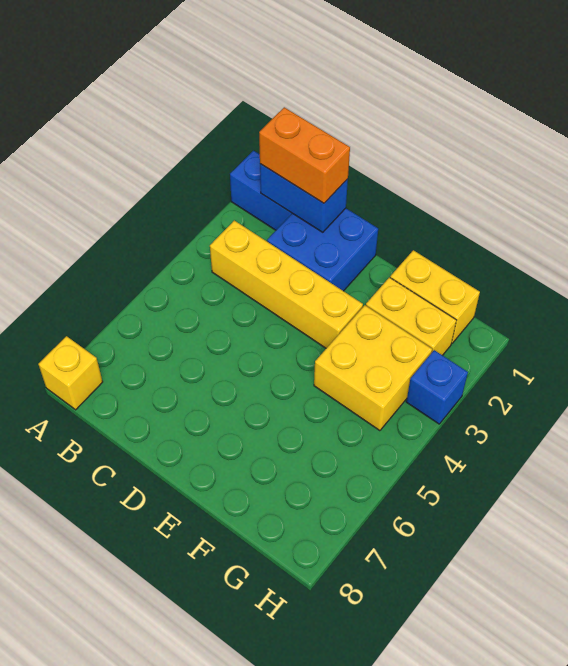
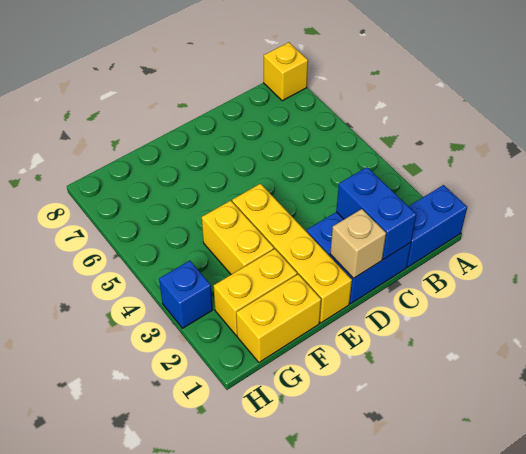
blue 1x2 brick [260,164,348,232] -> blue 1x2 brick turned to [336,167,416,259]
orange 1x2 brick [259,107,350,203] -> none
yellow 1x4 brick [210,220,363,348] -> yellow 1x4 brick turned to [232,184,352,323]
none -> tan 1x1 brick [330,209,386,278]
yellow 2x2 brick [314,305,432,431] -> yellow 1x2 brick [202,200,274,275]

